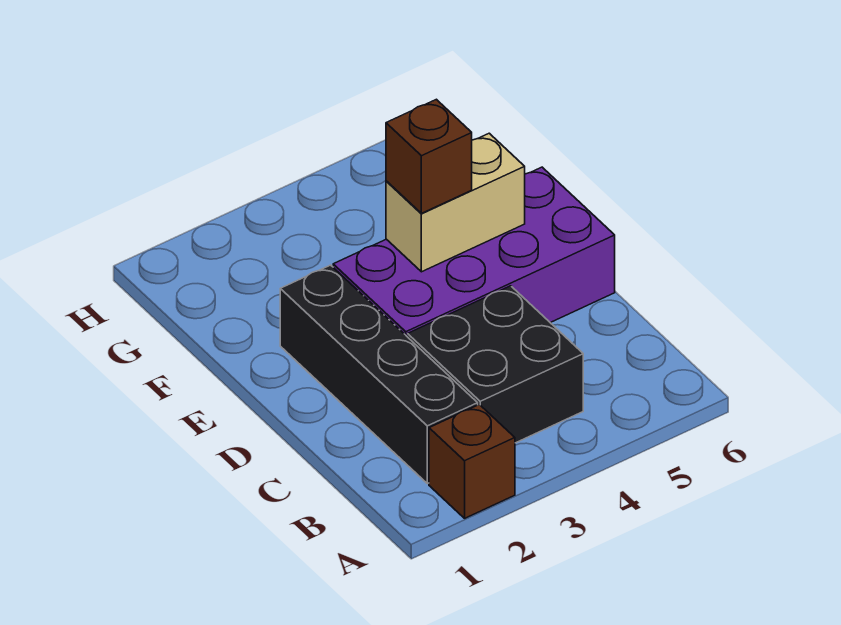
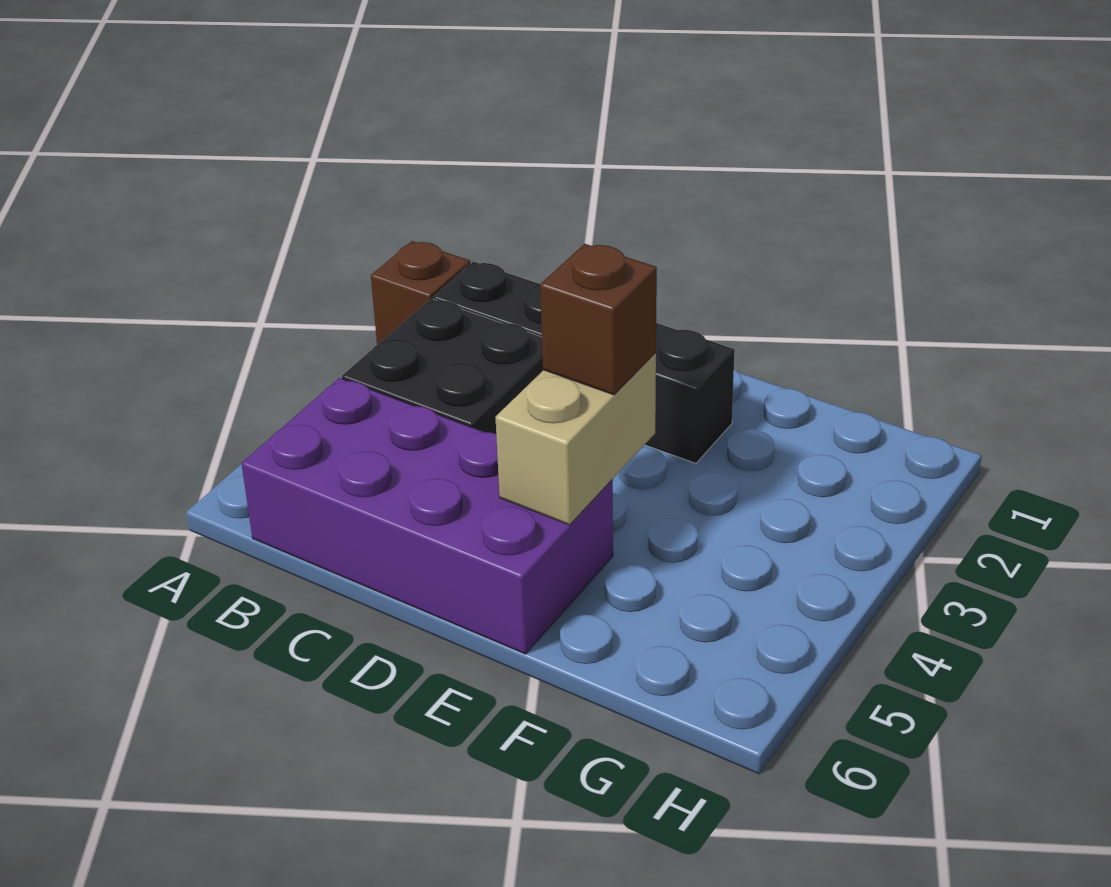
purple 2x4 brick [333,167,615,337] -> purple 2x4 brick turned to [241,378,613,654]

